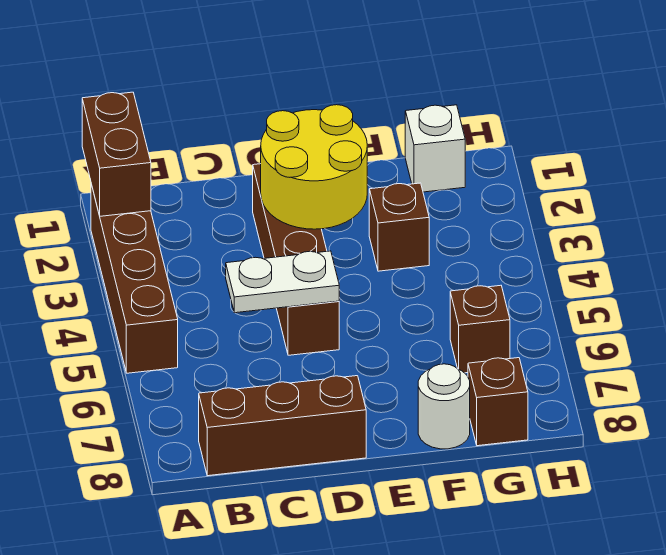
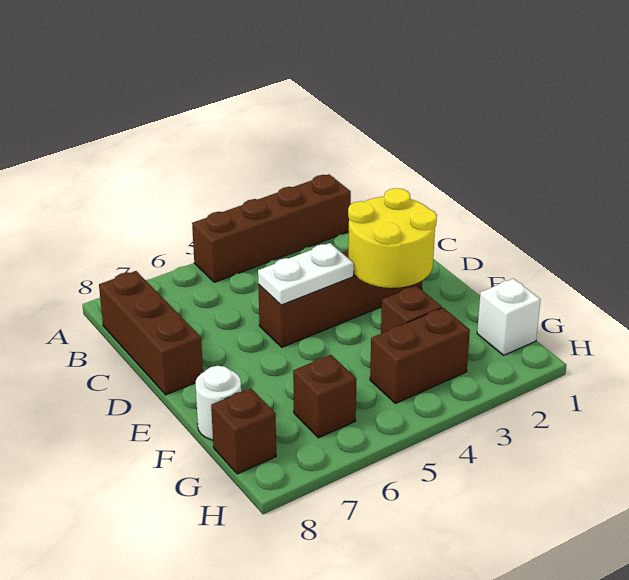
brown 1x2 brick [82,92,151,216] -> brown 1x2 brick moved to [370,308,470,404]
white 1x2 plate [226,251,339,313] -> white 1x2 plate turned to [258,243,354,305]

